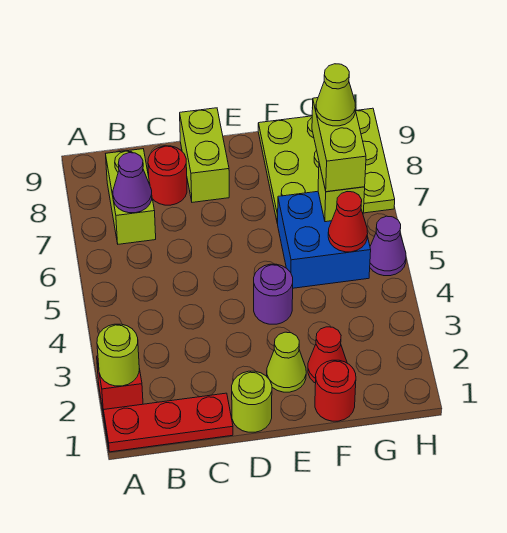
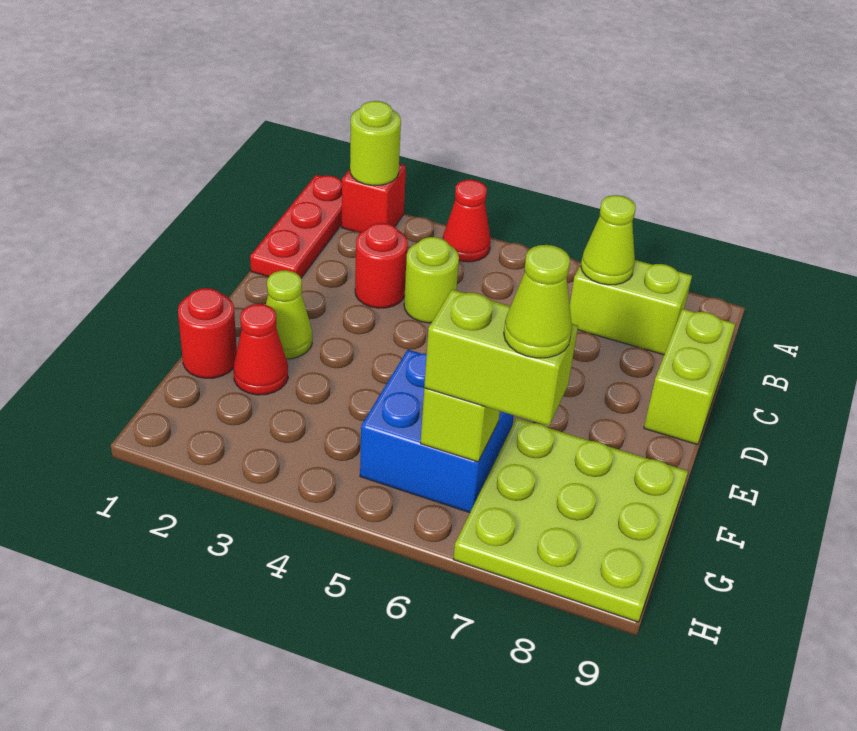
purple 1x1 cone [113,153,152,213] -> lime 1x1 cone [581,195,636,285]
red 1x1 round brick [148,146,187,205] -> red 1x1 round brick moved to [355,223,408,308]
lime 1x1 round brick [232,371,272,432] -> lime 1x1 round brick moved to [404,237,459,323]
lime 1x2 brick [180,108,229,202] -> lime 1x2 brick turned to [644,309,735,445]
purple 1x1 round brick [254,264,293,324] -> none
red 1x1 cone [328,192,368,252] -> red 1x1 cone moved to [443,180,491,262]
purple 1x1 cone [370,216,406,276] -> none

